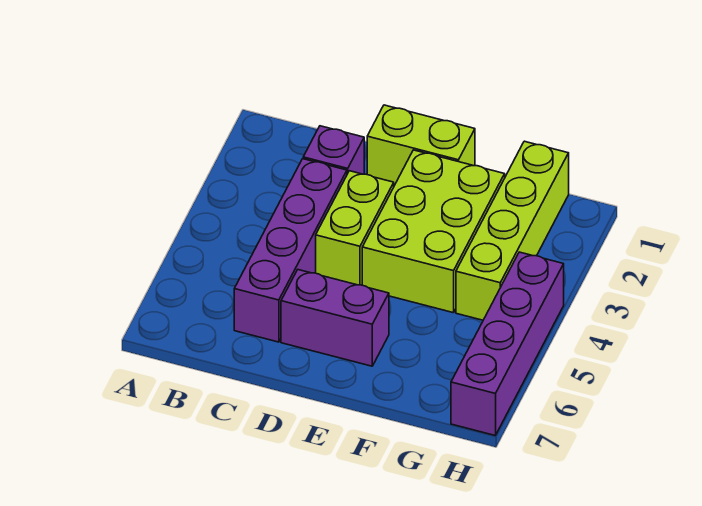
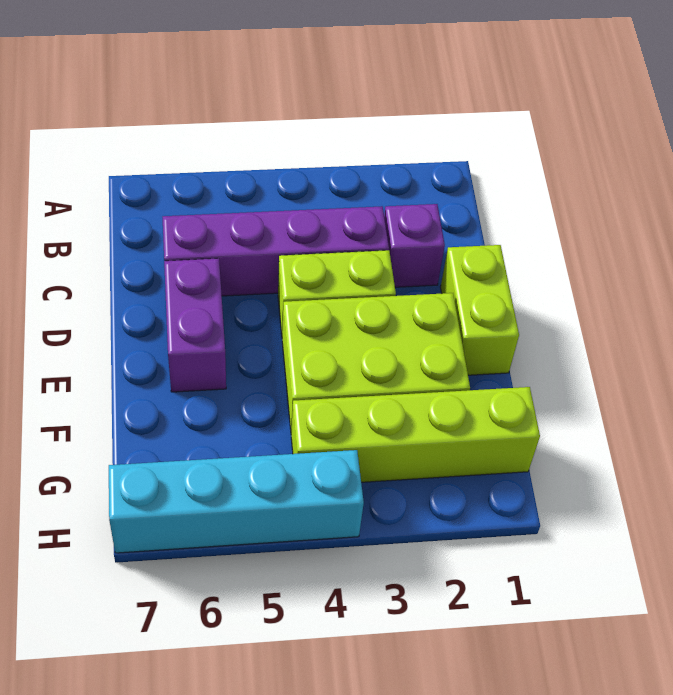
purple 1x4 brick [451,252,564,435] -> cyan 1x4 brick [109,450,364,553]

